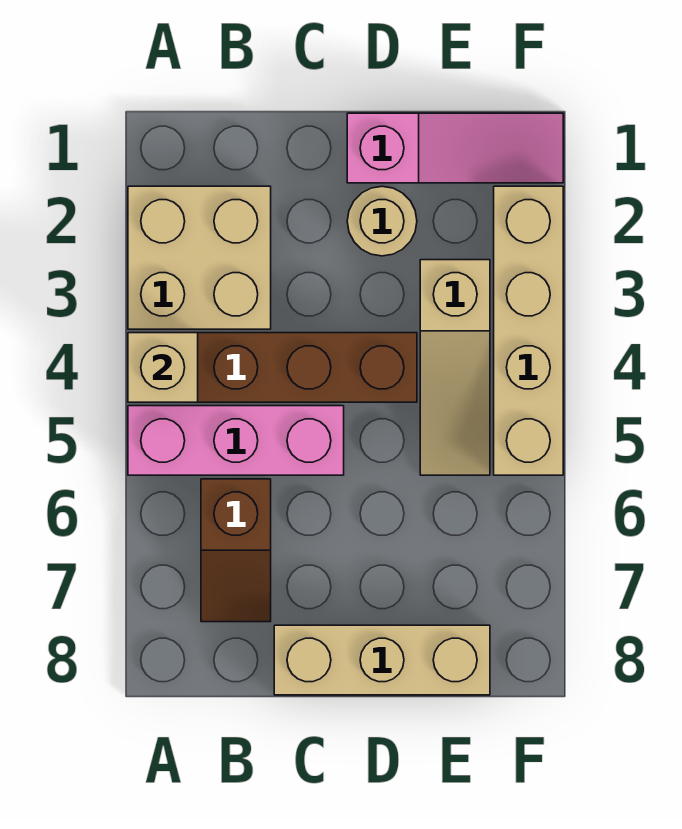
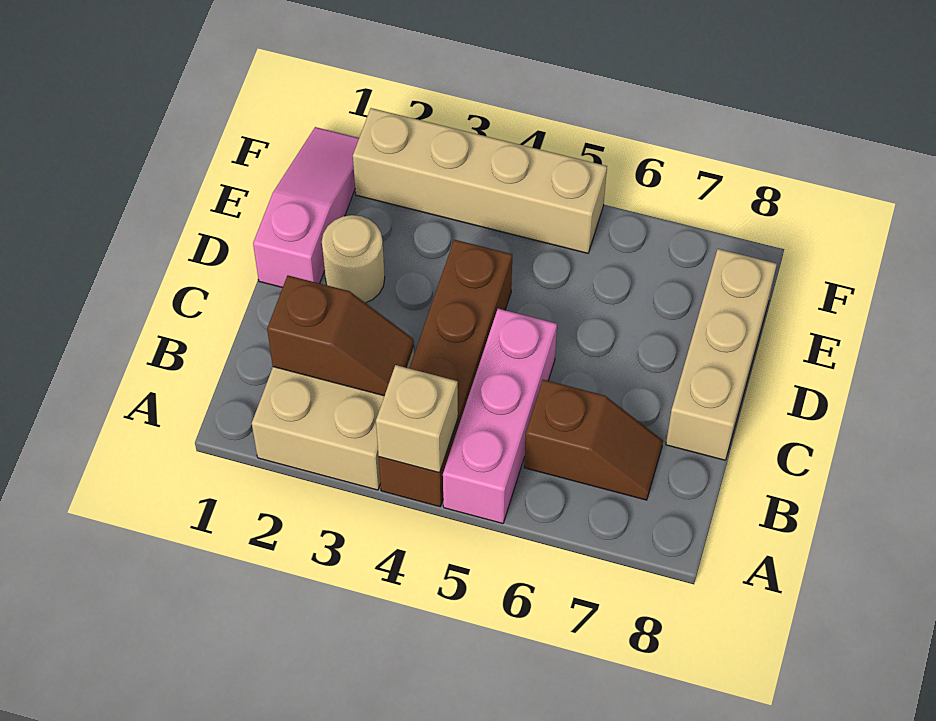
none -> brown 1x2 slope [267,276,414,396]
tan 1x3 slope [420,260,490,475] -> none

